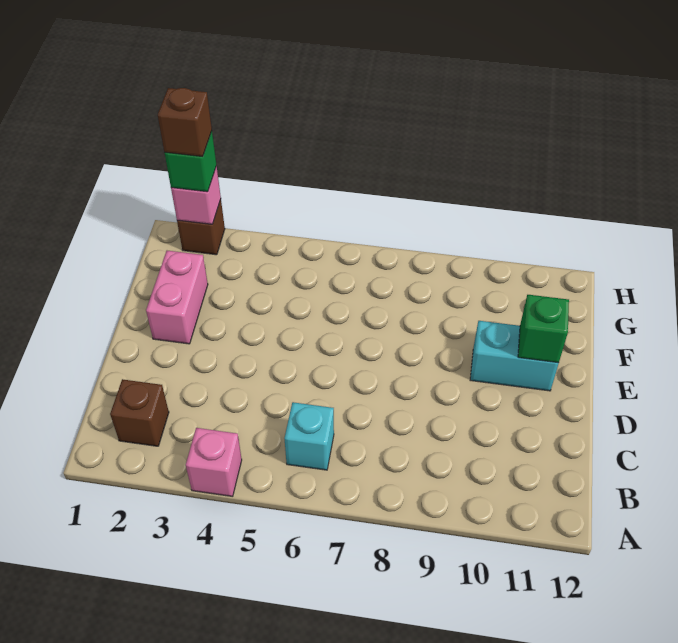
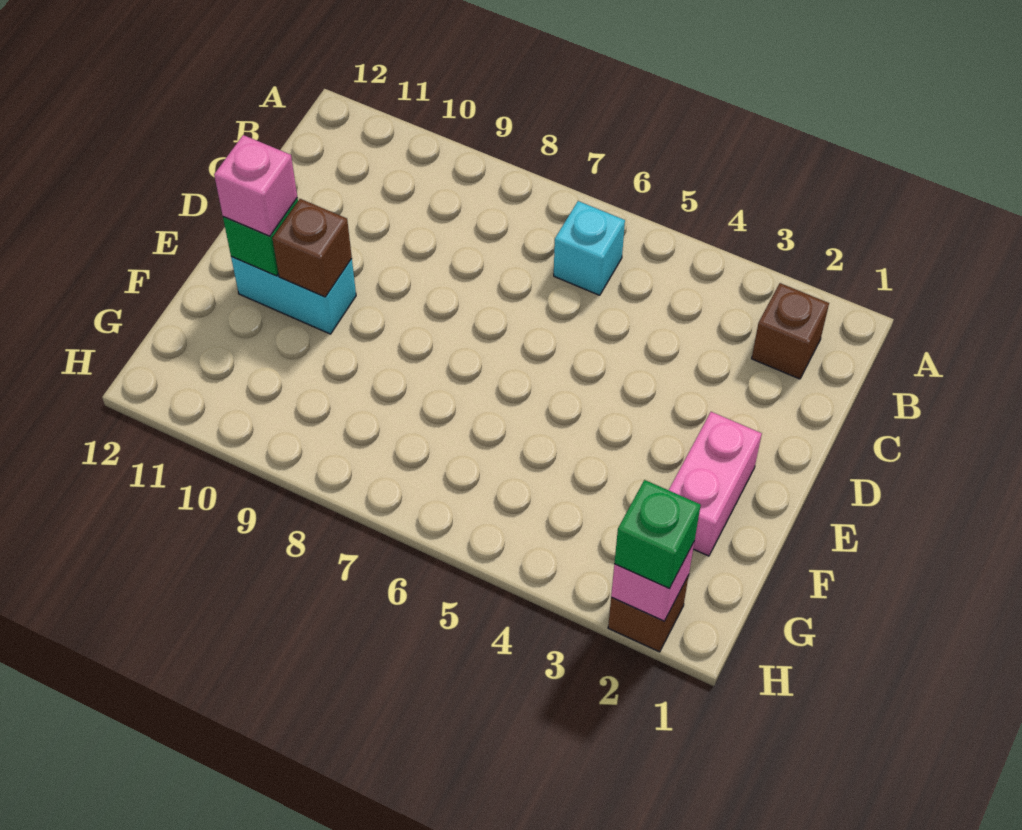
pink 1x1 brick [186,428,242,497] -> pink 1x1 brick moved to [214,135,297,236]
brown 1x1 brick [158,88,212,156] -> brown 1x1 brick moved to [272,199,352,297]

